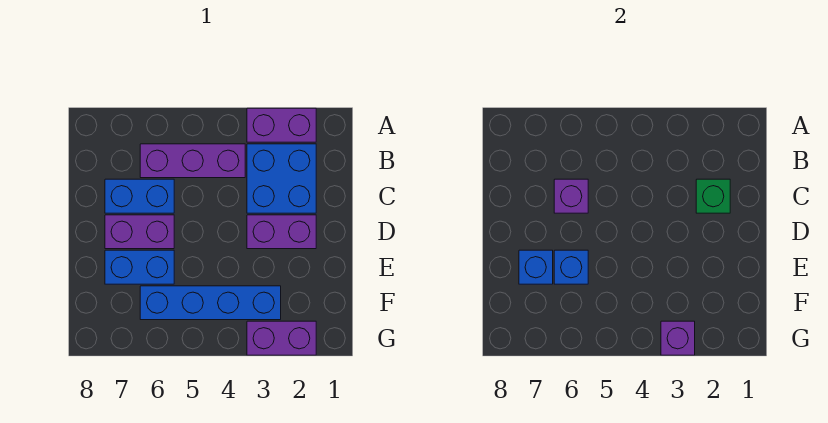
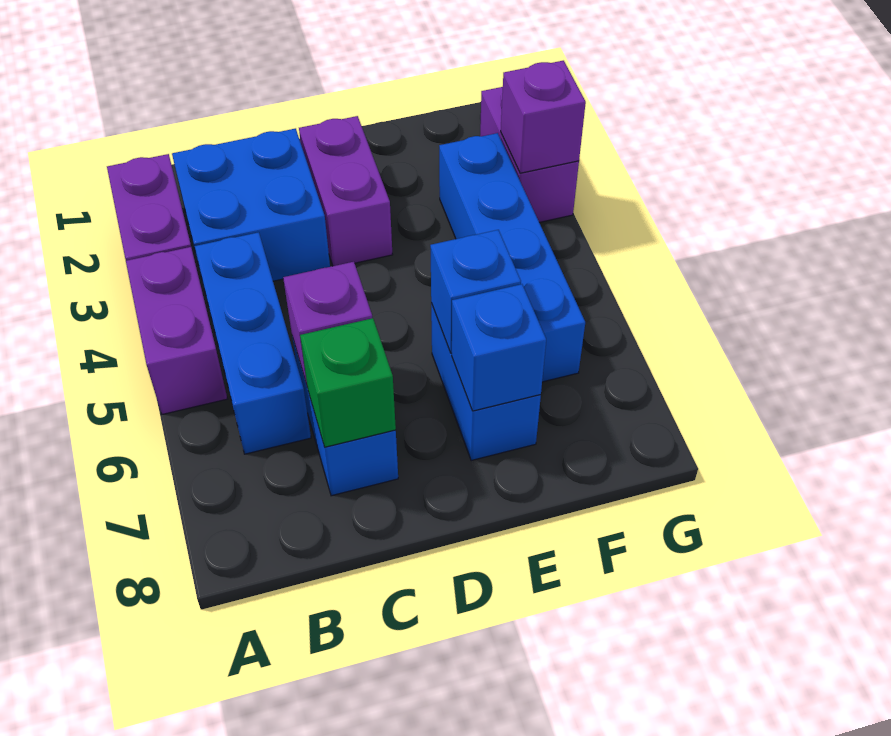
purple 1x3 brick [140,144,245,178] -> blue 1x3 brick [195,232,311,454]
green 1x1 brick [696,179,730,213] -> green 1x1 brick moved to [300,318,396,447]
purple 1x2 brick [105,215,174,249] -> purple 1x2 brick moved to [126,247,227,414]

